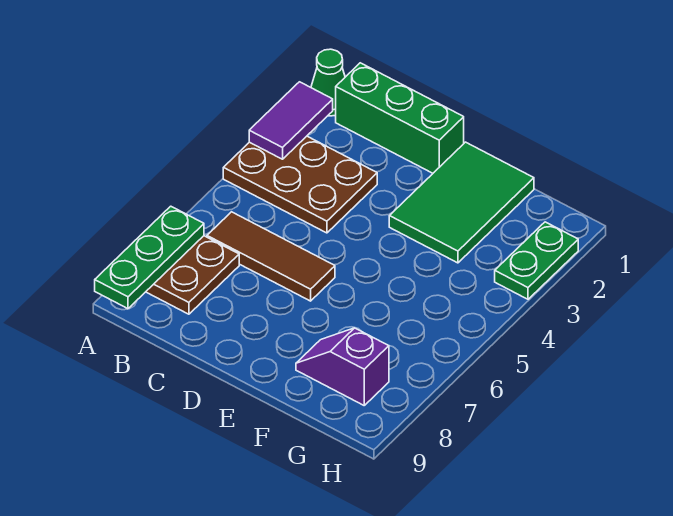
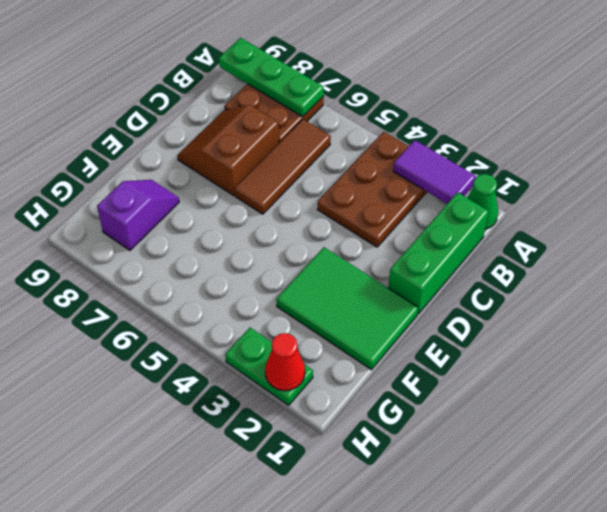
none -> brown 2x2 slope [177,105,279,195]
none -> red 1x1 cone [265,333,305,391]

